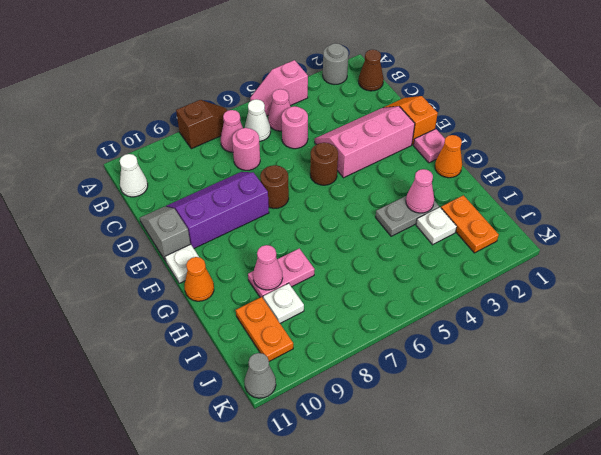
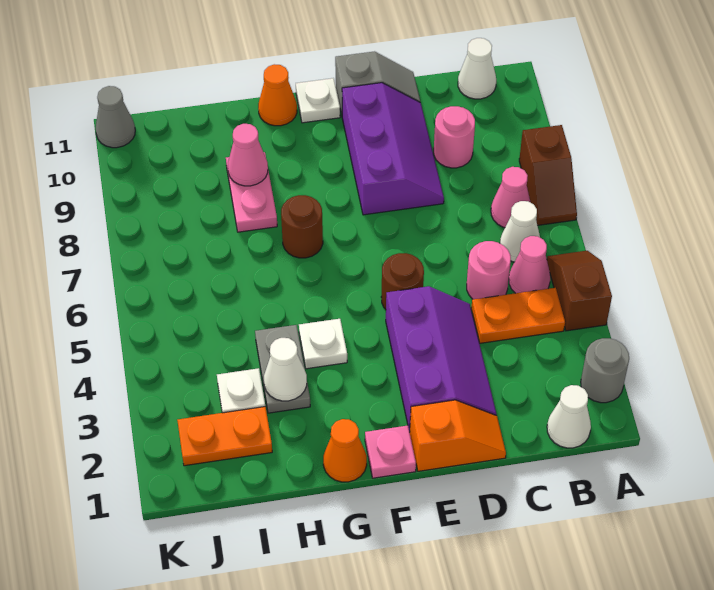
pink 1x2 slope [250,60,308,116] -> brown 1x2 slope [547,251,612,331]
brown 1x1 cone [359,50,384,91] -> white 1x1 cone [547,385,591,448]
pink 1x1 round brick [232,128,260,170] -> pink 1x1 round brick moved to [434,106,475,168]
pink 2x3 slope [315,106,415,178] -> purple 2x3 slope [386,286,497,432]
brown 1x1 round brick [260,165,289,208] -> brown 1x1 round brick moved to [281,195,323,258]
pink 1x1 cone [406,169,434,213] -> white 1x1 cone [264,338,307,401]
white 1x1 plate [263,283,304,323] -> white 1x1 plate moved to [299,319,347,369]
orange 1x2 plate [236,297,293,361] -> orange 1x2 plate moved to [471,288,565,343]

